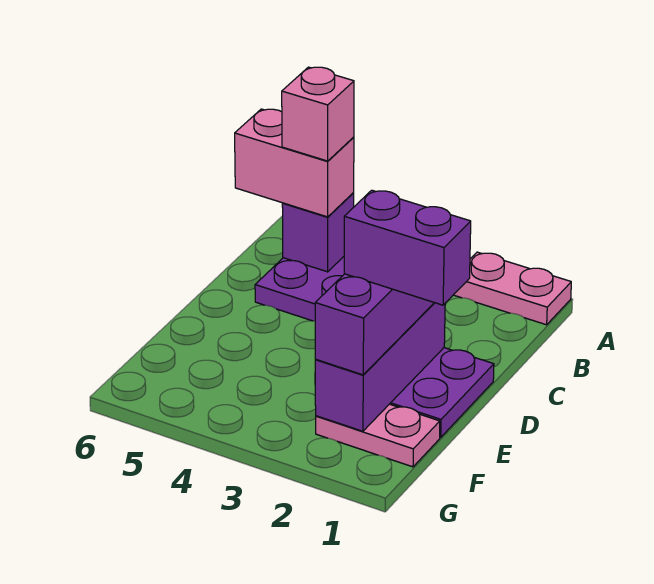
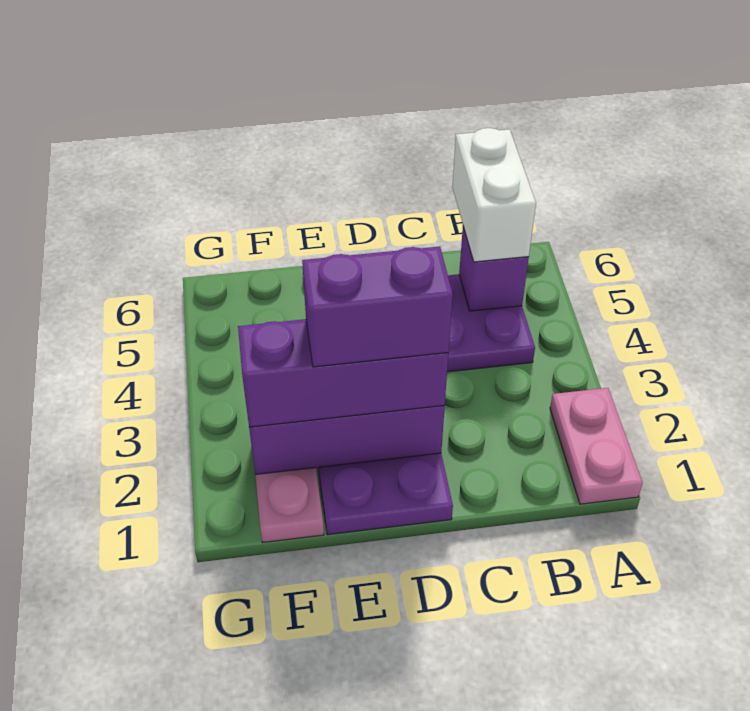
pink 1x2 brick [235,109,354,217] -> white 1x2 brick [452,128,536,262]
pink 1x1 brick [282,67,354,161] -> none
purple 1x2 brick [344,190,471,305] -> purple 1x2 brick turned to [302,247,453,367]

